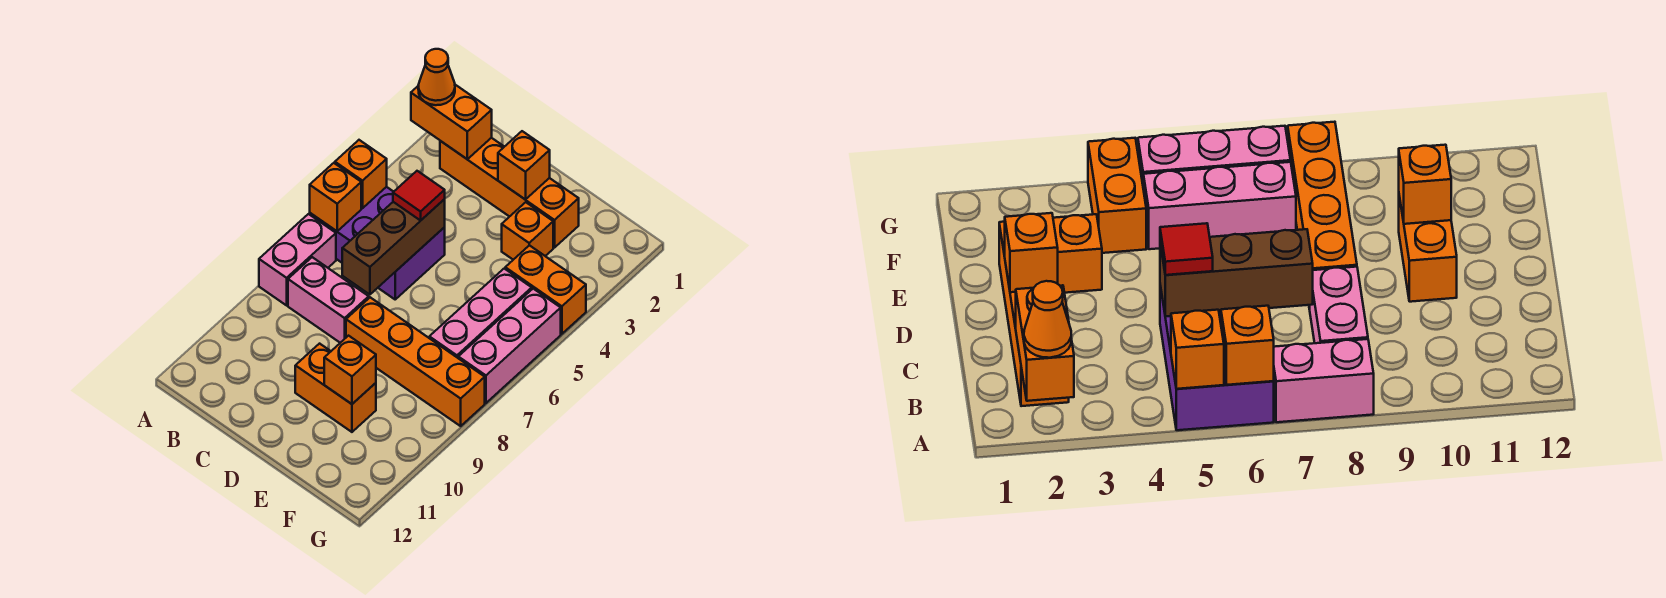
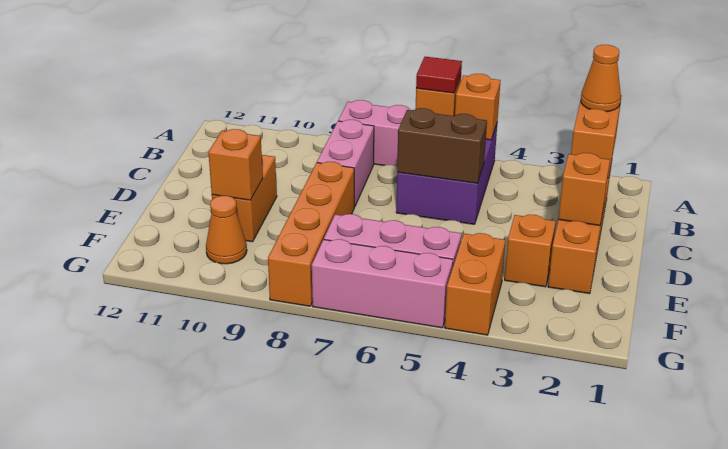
brown 1x3 brick [342,199,445,295] -> brown 1x2 brick [397,108,487,183]
red 1x1 tile [393,171,445,220] -> red 1x1 tile moved to [416,57,462,93]
none -> orange 1x1 cone [206,196,247,264]

